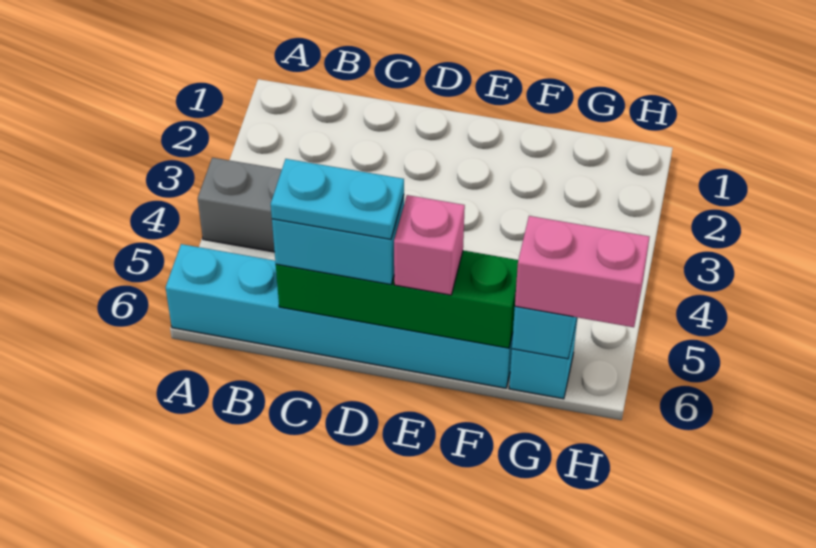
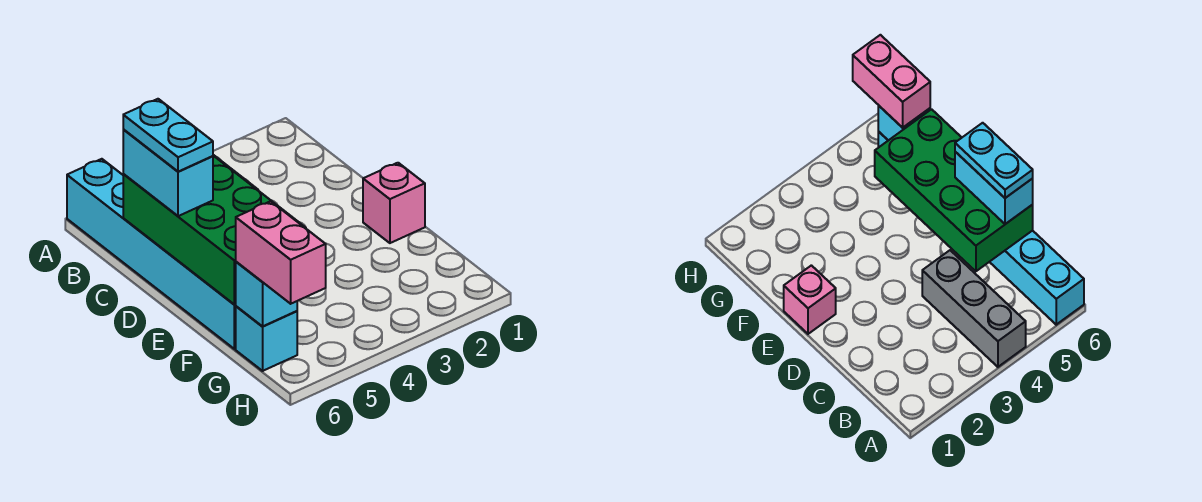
green 1x4 brick [276,250,518,348] -> green 2x4 brick [123,156,306,305]
pink 1x1 brick [394,195,465,295] -> pink 1x1 brick moved to [363,163,425,243]

